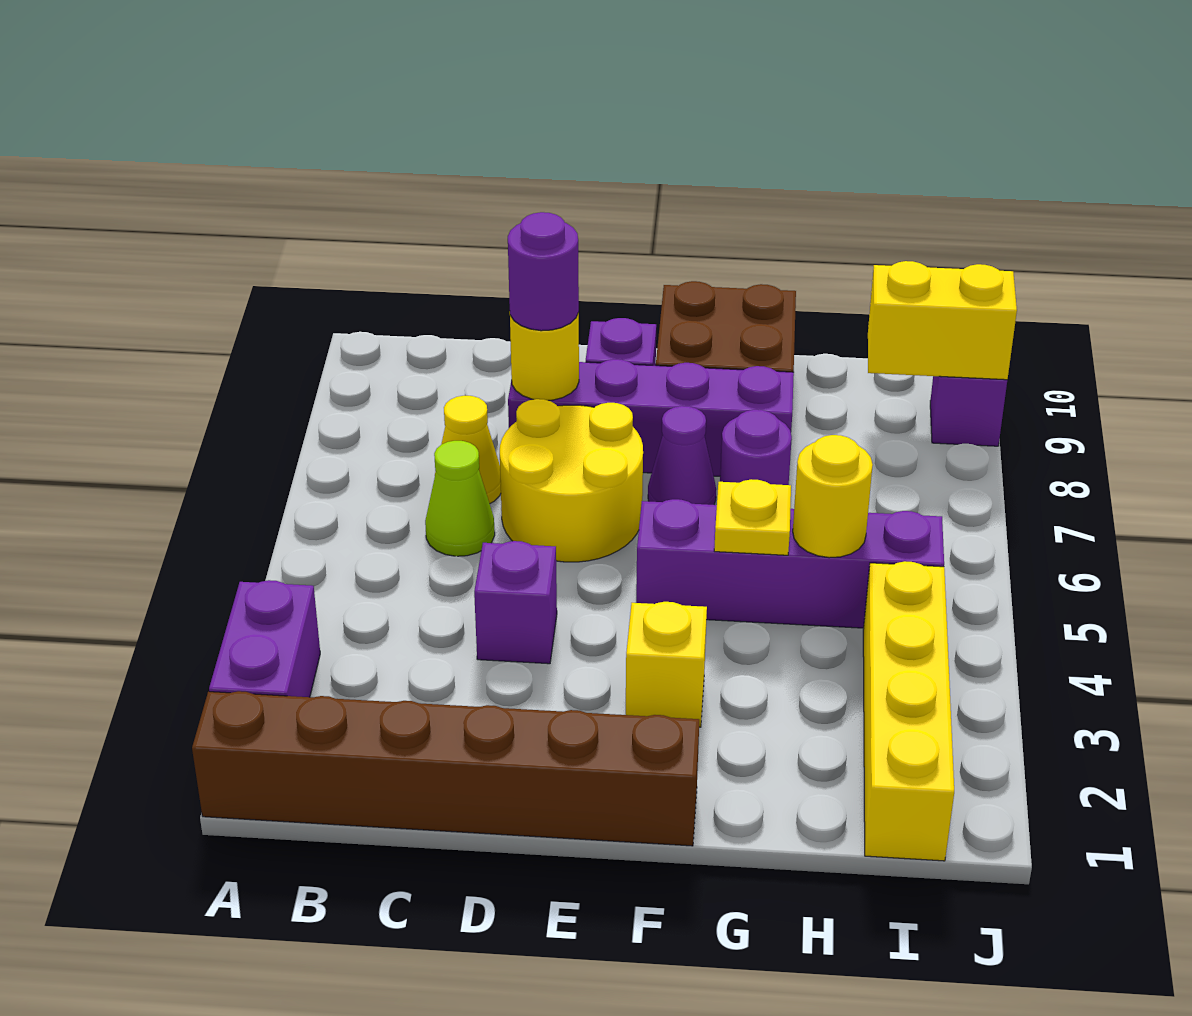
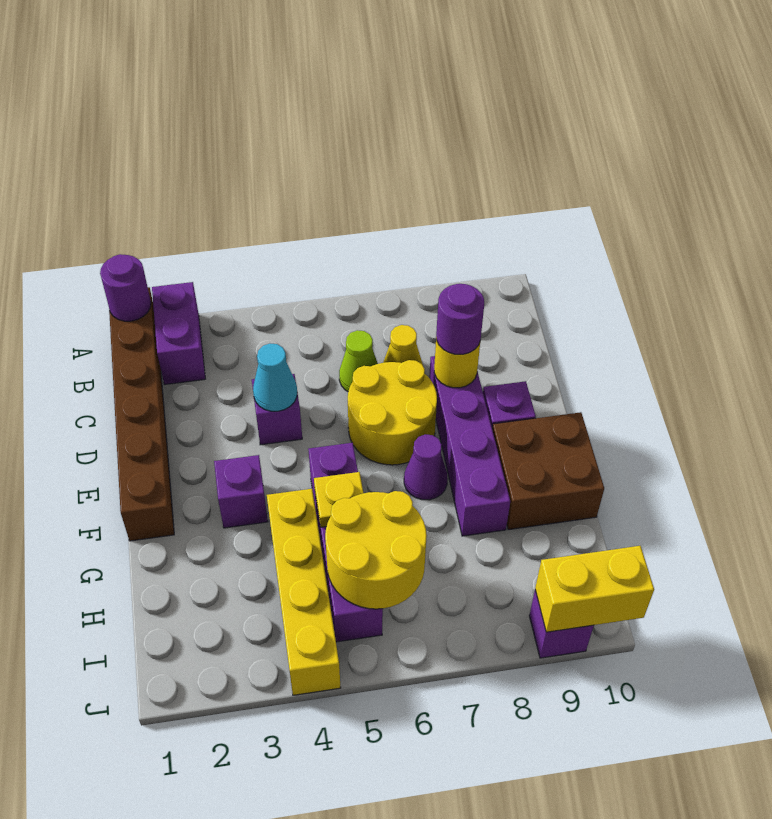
purple 1x2 brick [209,580,320,697] -> purple 1x2 brick turned to [152,282,205,385]
none -> cyan 1x1 cone [253,344,297,411]
yellow 1x1 brick [626,602,707,727] -> purple 1x1 brick [214,455,268,528]
purple 1x1 round brick [720,410,792,485] -> purple 1x1 round brick moved to [100,254,151,321]
yellow 1x1 round brick [793,435,873,558] -> yellow 2x2 round brick [325,491,427,609]
yellow 1x4 brick [863,561,954,861] -> yellow 1x4 brick turned to [267,489,341,695]
yellow 1x2 brick [868,261,1017,380] -> yellow 1x2 brick turned to [535,546,654,632]

